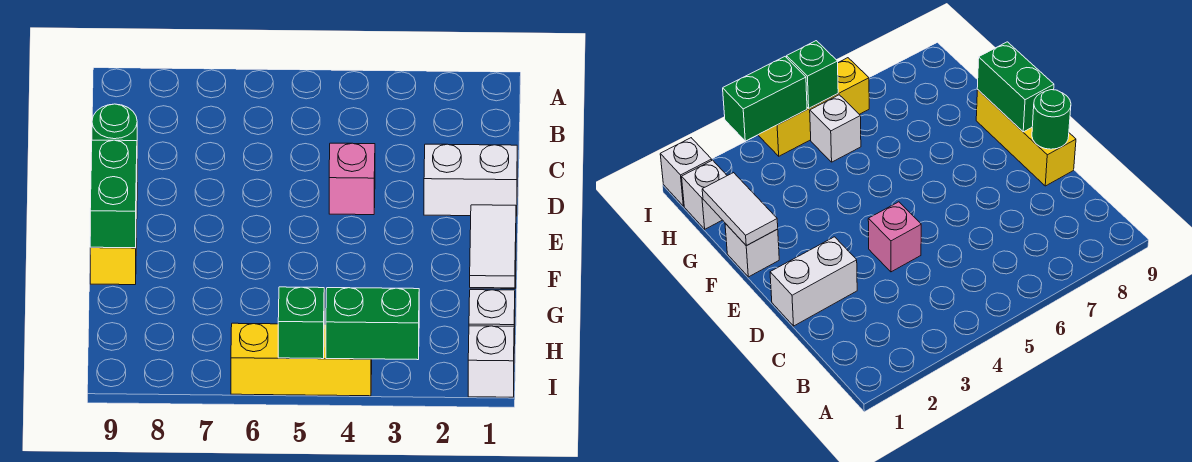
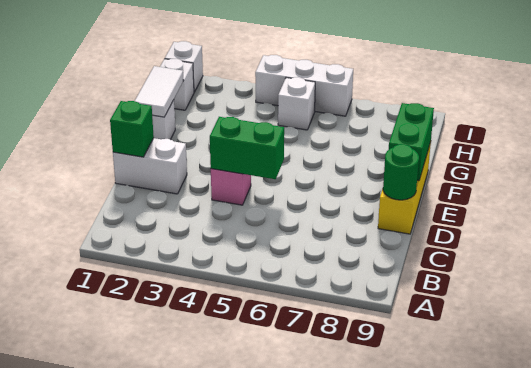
green 1x2 brick [326,288,419,360] -> green 1x2 brick moved to [210,117,284,179]
yellow 1x3 brick [231,323,372,396] -> white 1x3 brick [255,55,353,116]
green 1x1 brick [278,287,324,359] -> green 1x1 brick moved to [110,101,154,157]

